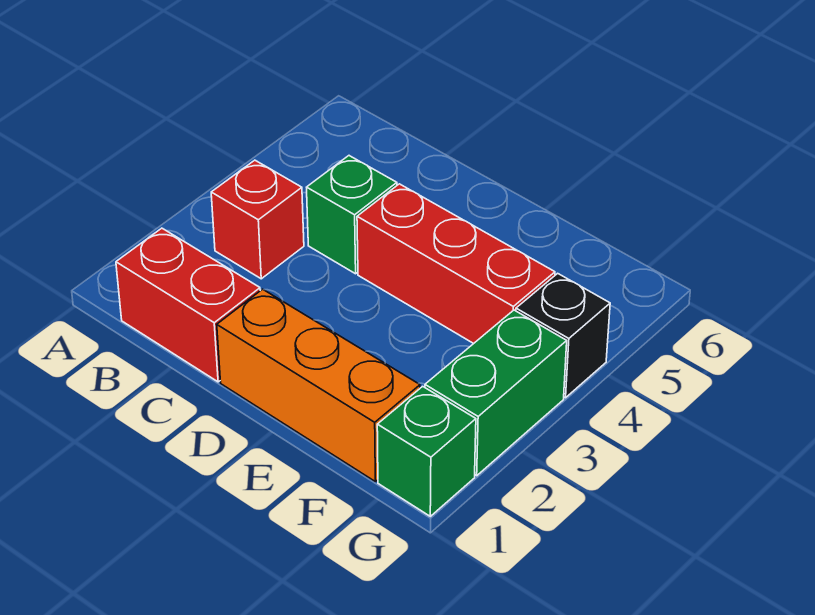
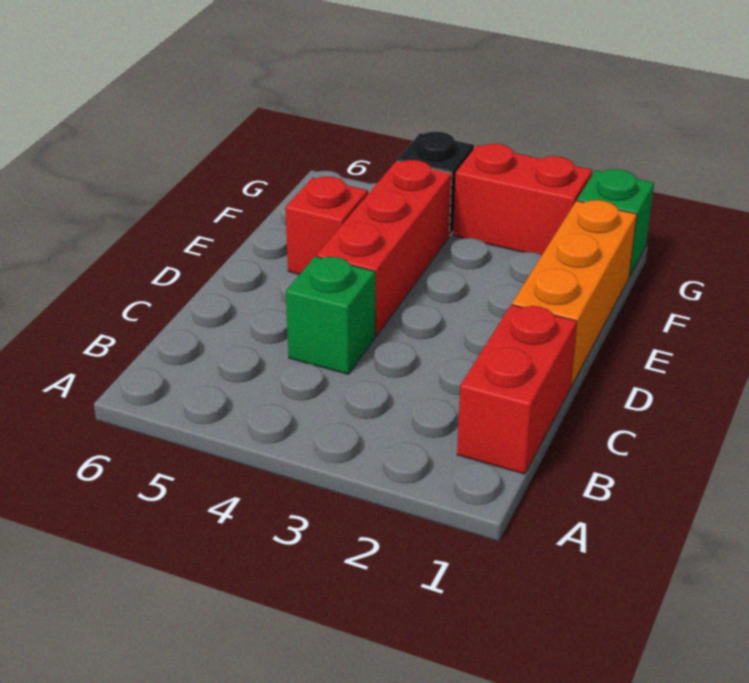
red 1x1 brick [211,160,304,279] -> red 1x1 brick moved to [285,177,368,274]
green 1x2 brick [425,310,567,476] -> red 1x2 brick [453,144,592,255]

